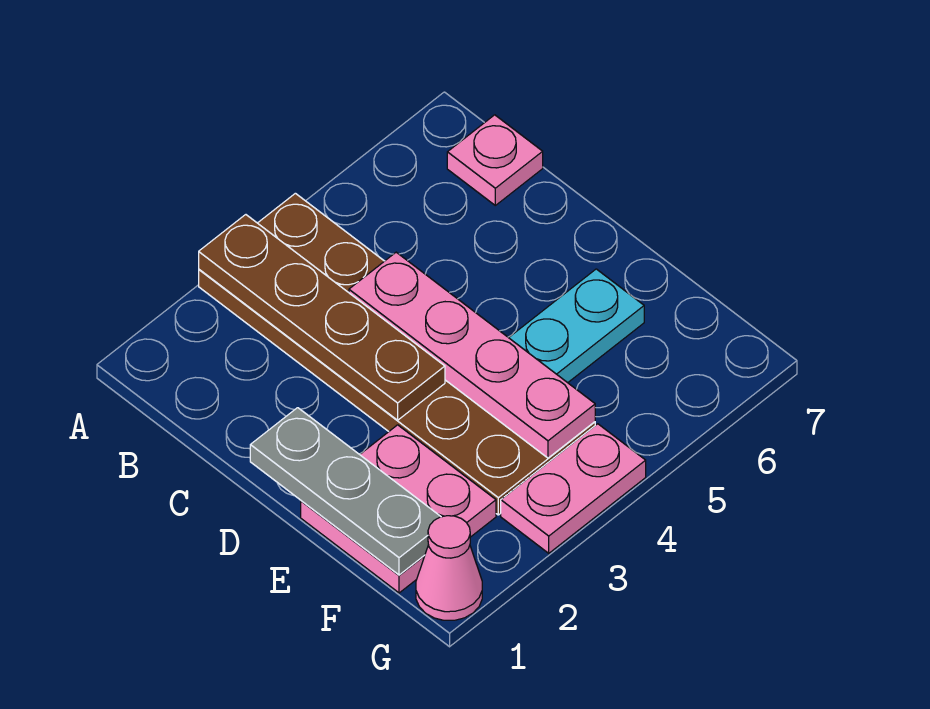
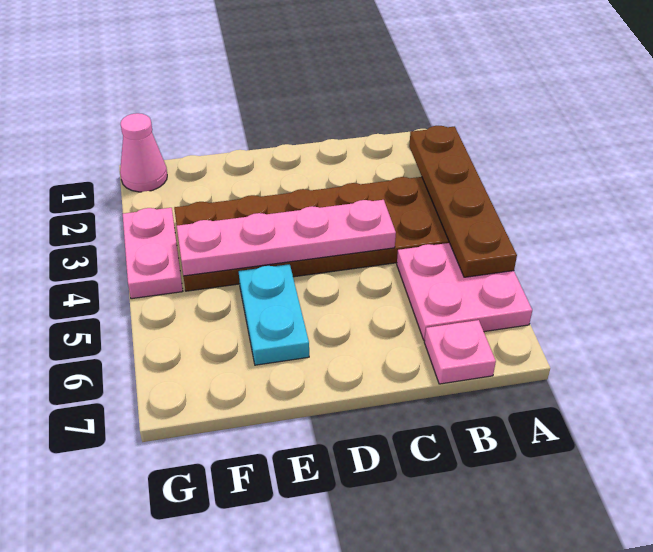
brown 1x4 plate [199,215,445,420] -> brown 1x4 plate turned to [409,126,517,277]
grey 1x3 plate [250,408,441,575] -> none
pink 2x2 plate [301,425,496,593] -> pink 2x2 plate moved to [397,243,532,340]

